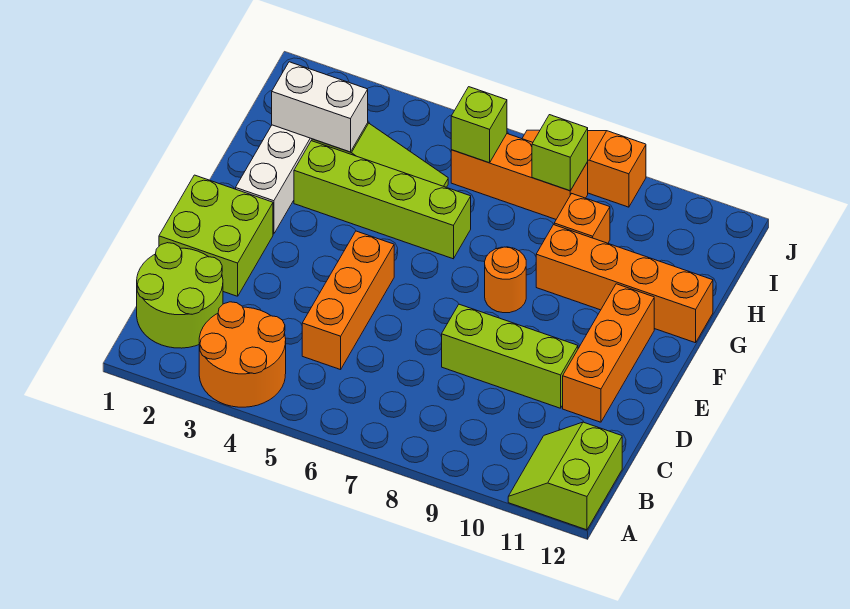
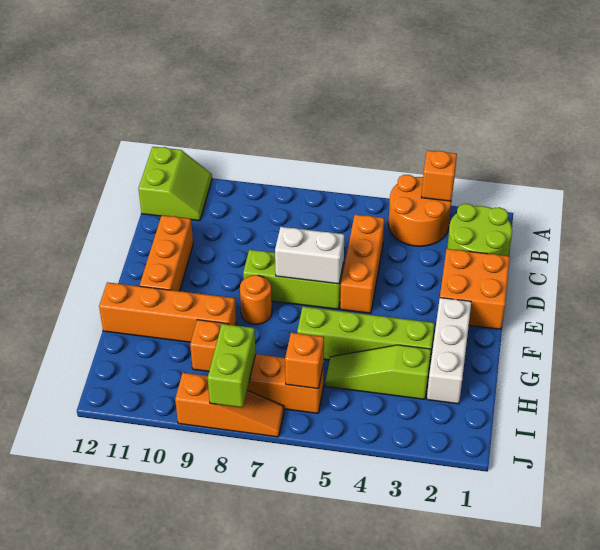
none -> orange 1x1 brick [421,150,457,201]
lime 2x2 brick [159,175,273,296] -> orange 2x2 brick [440,249,510,329]
lime 1x3 brick [442,304,578,408] -> lime 1x3 brick moved to [243,250,344,309]
white 1x2 brick [272,62,368,152] -> white 1x2 brick moved to [275,227,344,284]
lime 1x1 brick [451,87,507,163] -> orange 1x1 brick [285,333,324,389]
lime 1x1 brick [532,115,588,191] -> lime 1x2 brick [208,324,256,408]

